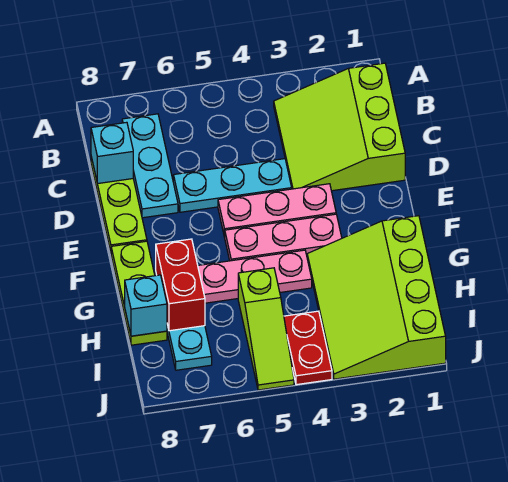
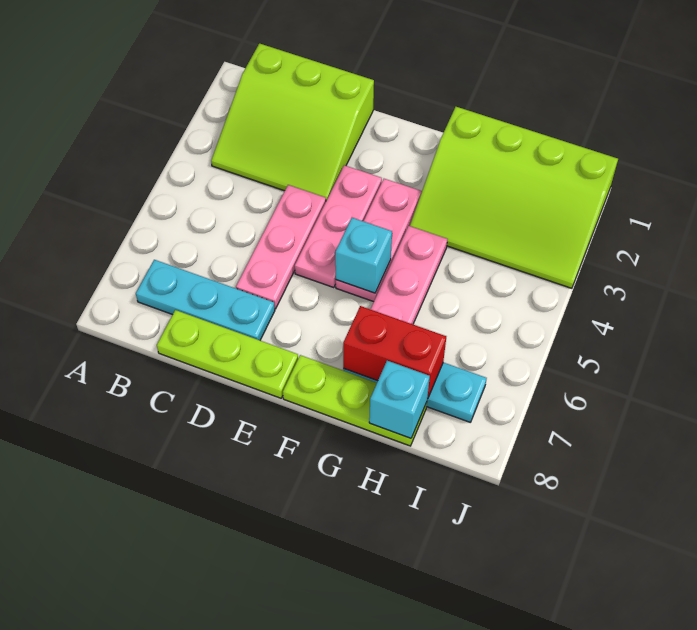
cyan 1x1 brick [91,122,133,184] -> cyan 1x1 brick moved to [335,218,392,293]
cyan 1x3 plate [173,159,292,212] -> pink 1x3 plate [236,185,326,309]
lime 1x3 slope [238,268,294,390] -> none
red 1x2 plate [284,311,332,385] -> none

